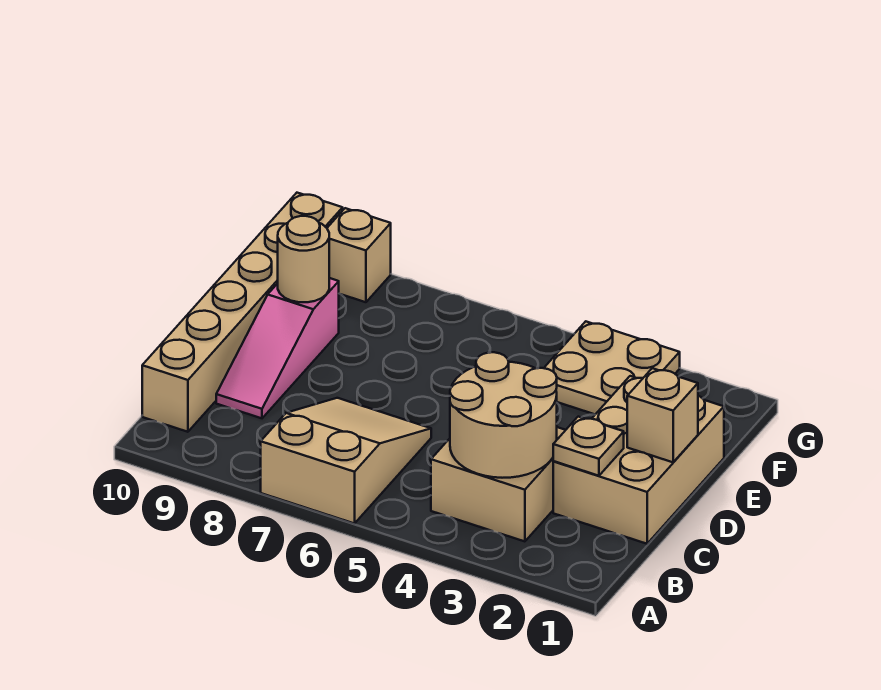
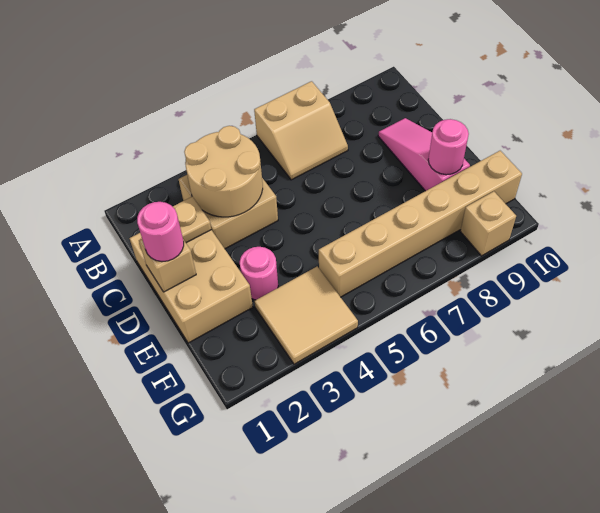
tan 2x3 slope [261,398,431,524] -> tan 2x2 slope [254,81,348,180]
tan 1x6 brick [142,193,343,432] -> tan 1x6 brick turned to [319,151,522,297]
none -> pink 1x1 round brick [137,202,184,262]
none -> pink 1x1 round brick [240,247,278,300]
tan 1x1 round brick [278,216,329,302] -> pink 1x1 round brick [428,119,469,175]
tan 2x2 plate [544,321,680,414] -> tan 2x2 tile [255,266,358,364]

